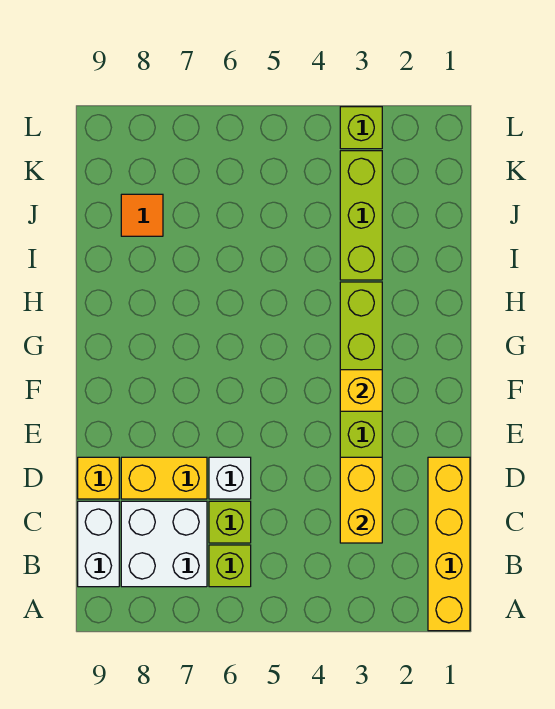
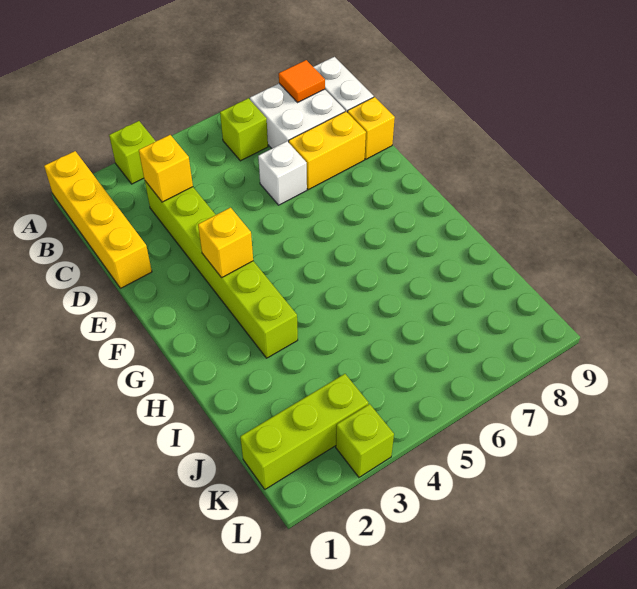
yellow 1x2 brick [340,457,382,543] -> yellow 1x1 brick [139,135,193,202]
lime 1x1 brick [209,501,251,543] -> lime 1x1 brick moved to [109,121,156,184]
lime 1x3 brick [340,151,382,280] -> lime 1x3 brick turned to [240,374,368,489]
orange 1x1 tile [121,194,163,236] -> orange 1x1 tile moved to [279,60,325,103]

